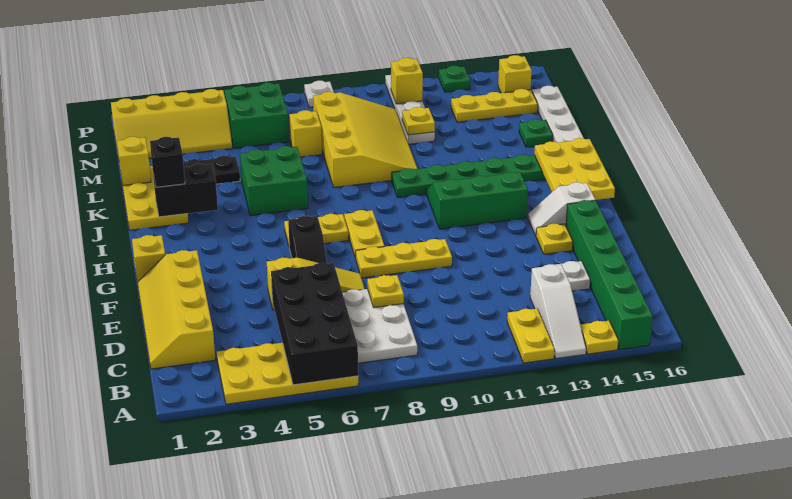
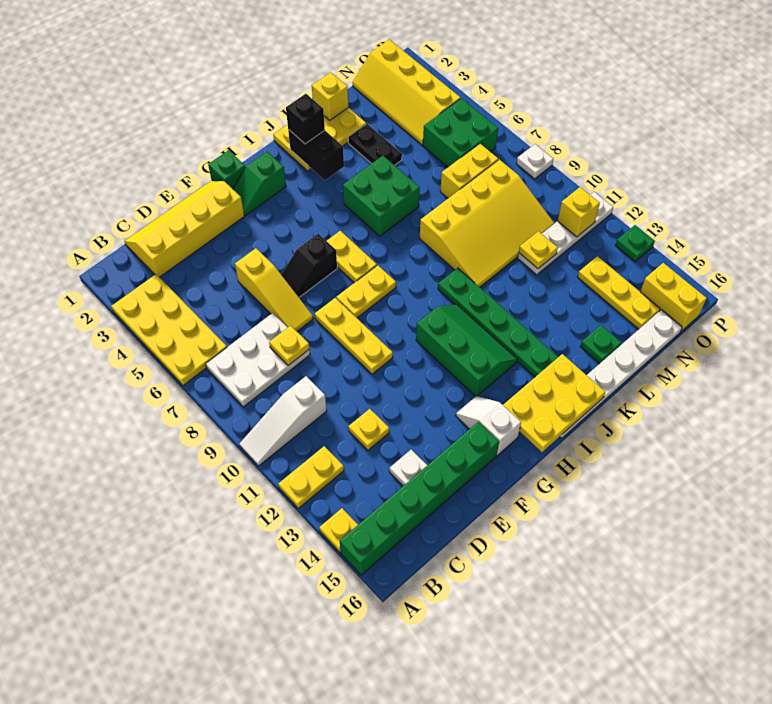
black 2x4 brick [271,263,358,385] -> none
white 1x3 slope [530,264,586,359] -> white 1x3 slope moved to [240,376,327,466]
yellow 1x1 plate [536,224,573,254] -> yellow 1x1 plate moved to [348,409,389,450]
yellow 1x1 brick [132,235,165,282] -> green 1x1 brick [208,150,245,189]
none -> green 1x2 slope [233,152,286,215]
yellow 1x1 brick [289,110,322,157] -> yellow 1x2 brick [440,144,498,198]
yellow 1x1 brick [498,55,532,93] -> yellow 1x2 brick [640,263,707,331]

